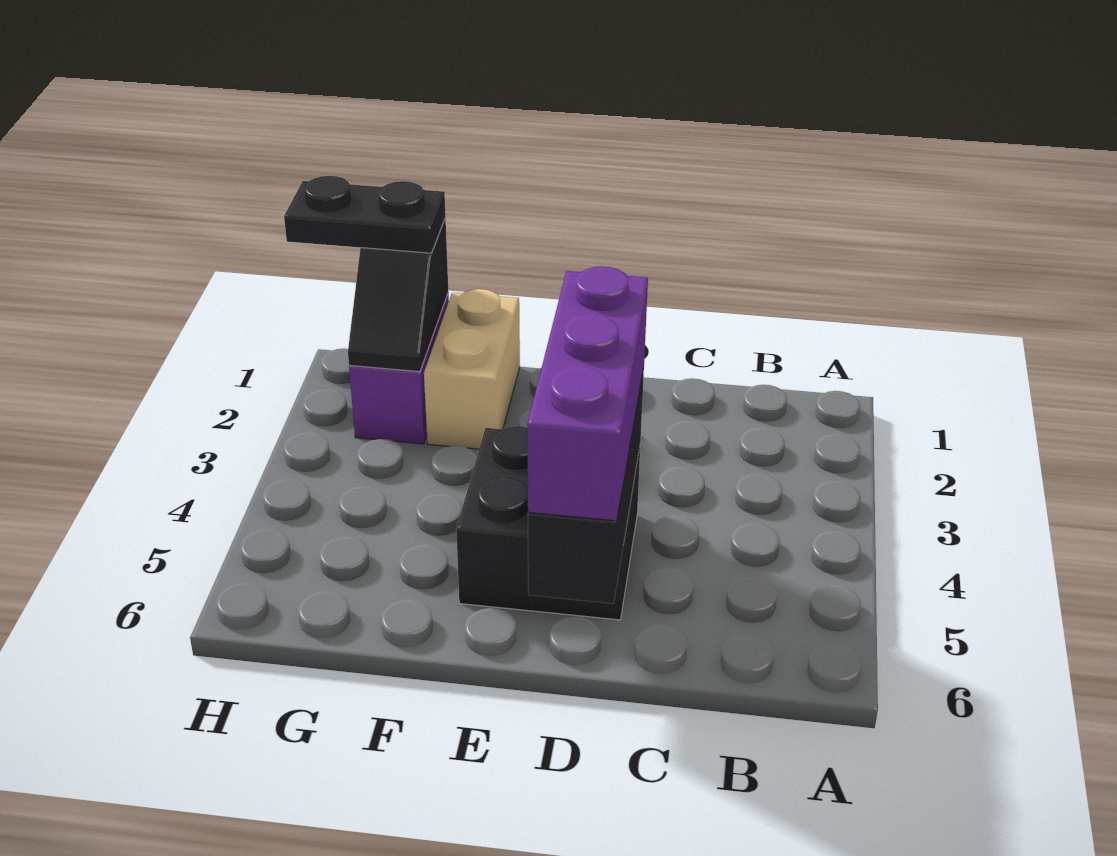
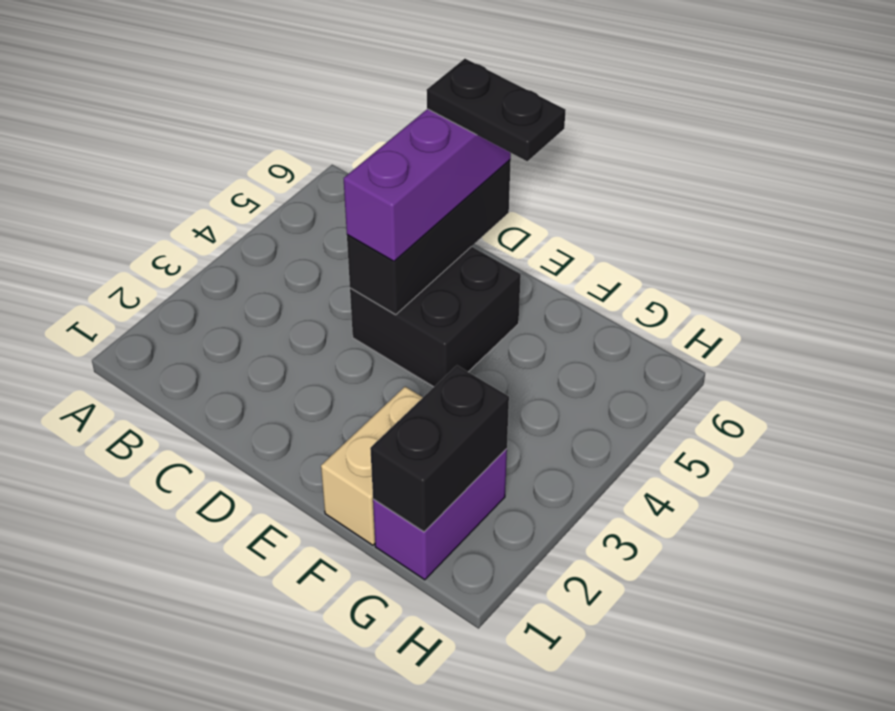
black 1x2 slope [348,218,448,372] -> black 1x2 brick [370,366,509,532]
black 1x2 plate [284,176,446,253] -> black 1x2 plate moved to [427,59,566,161]

